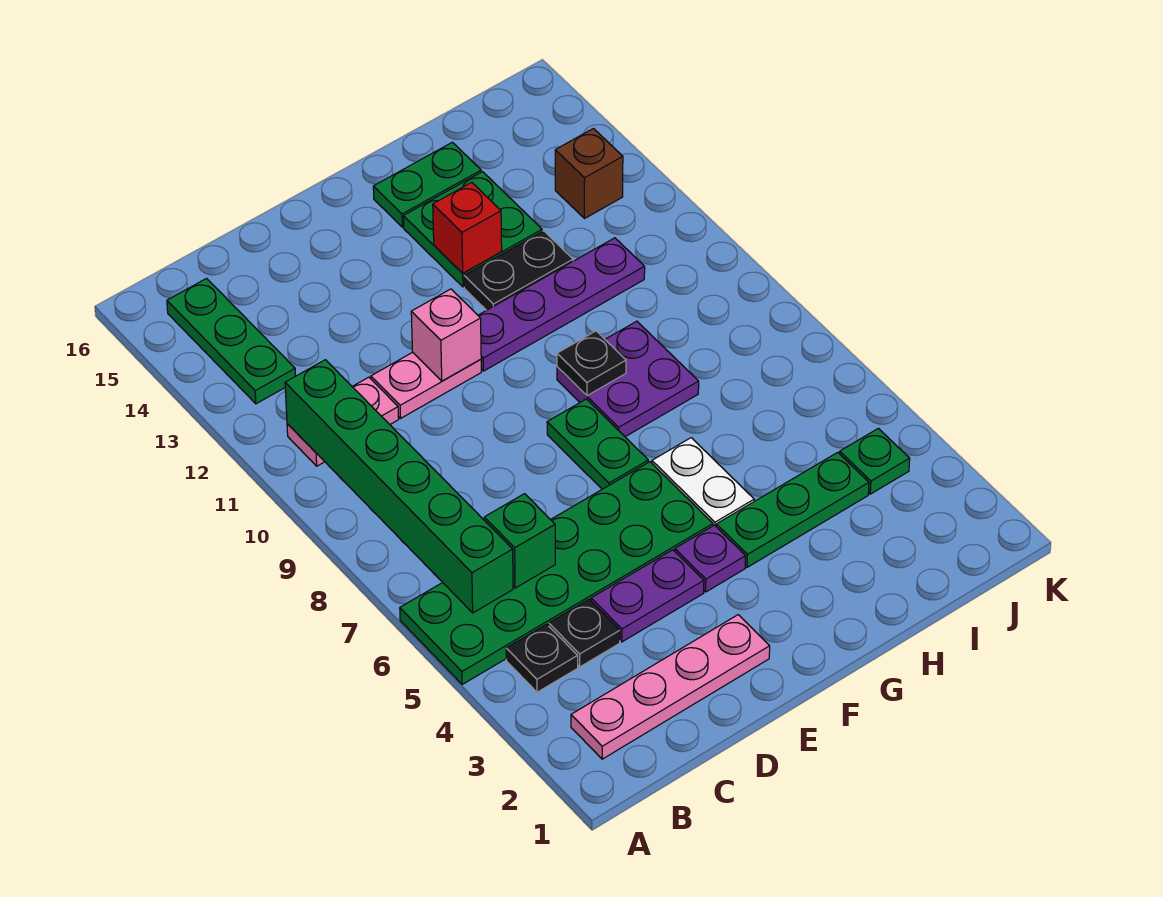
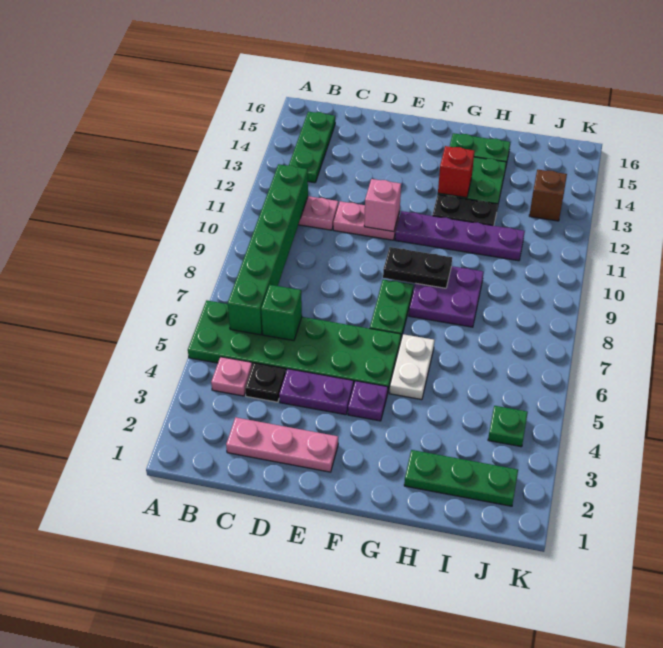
pink 1x4 plate [571,615,770,759] -> pink 1x3 plate [226,417,338,472]
black 1x1 plate [506,624,578,692] -> pink 1x1 plate [211,357,252,396]
green 1x3 plate [716,452,869,567] -> green 1x3 plate moved to [404,450,518,506]
black 1x1 plate [557,331,626,396] -> black 1x2 plate [383,247,452,288]

